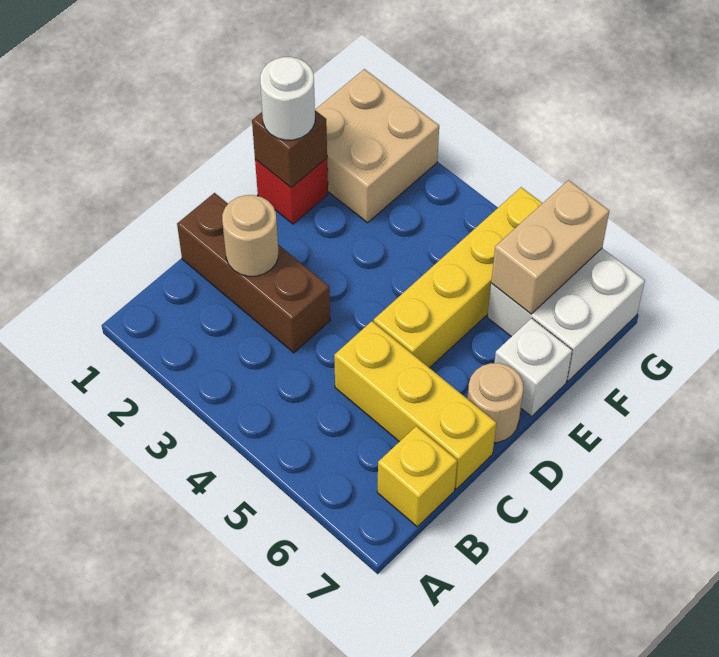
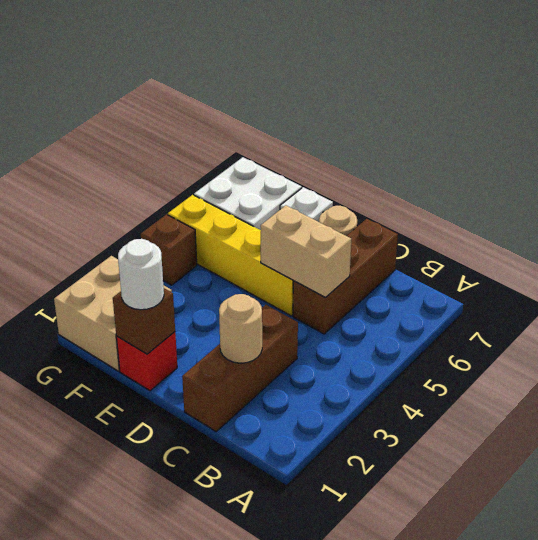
yellow 1x1 brick [377,426,457,527] -> none
yellow 1x3 brick [334,321,496,489] -> brown 1x3 brick [293,219,398,334]
tan 1x2 brick [491,180,609,314] -> tan 1x2 brick moved to [261,205,351,297]
none -> brown 1x1 brick [141,214,197,285]

